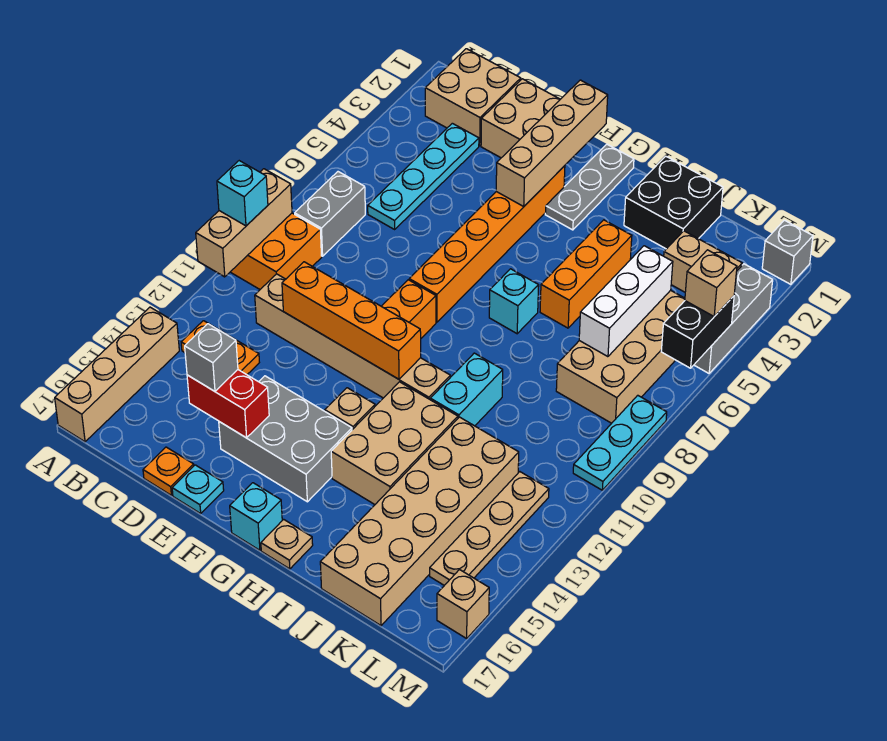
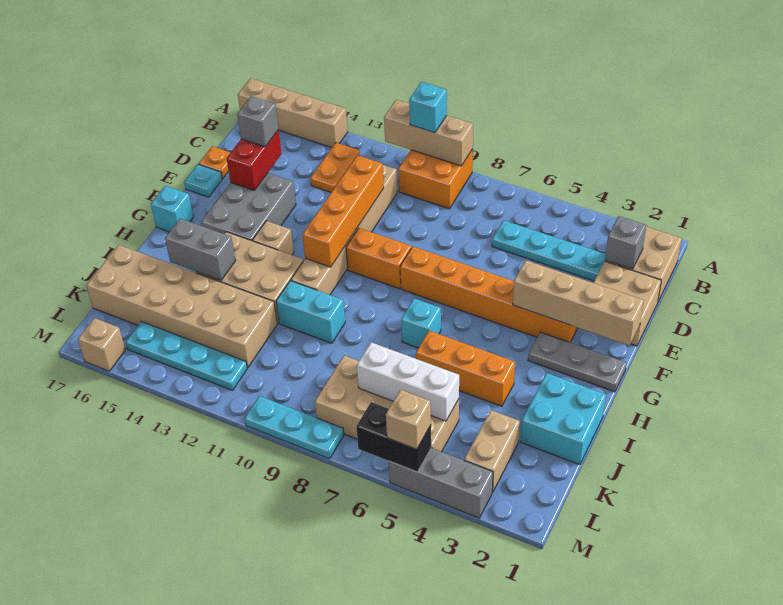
grey 1x2 brick [295,172,365,256] -> grey 1x2 brick moved to [165,219,236,281]
tan 1x1 plate [261,519,313,569] -> none
black 2x2 brick [624,156,723,249] -> cyan 2x2 brick [520,373,606,465]
tan 1x4 plate [430,472,549,585] -> cyan 1x4 plate [126,322,247,390]
grey 1x1 brick [762,220,813,284] -> grey 1x1 brick moved to [605,216,646,269]

